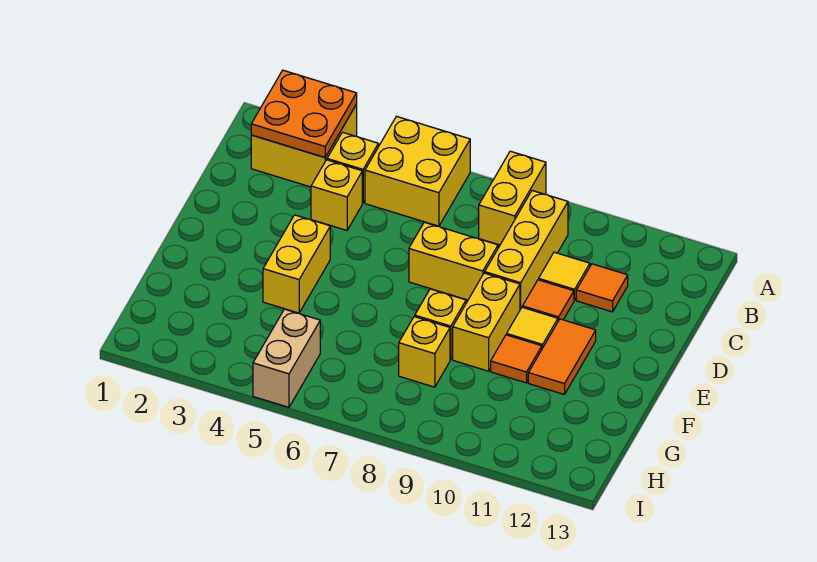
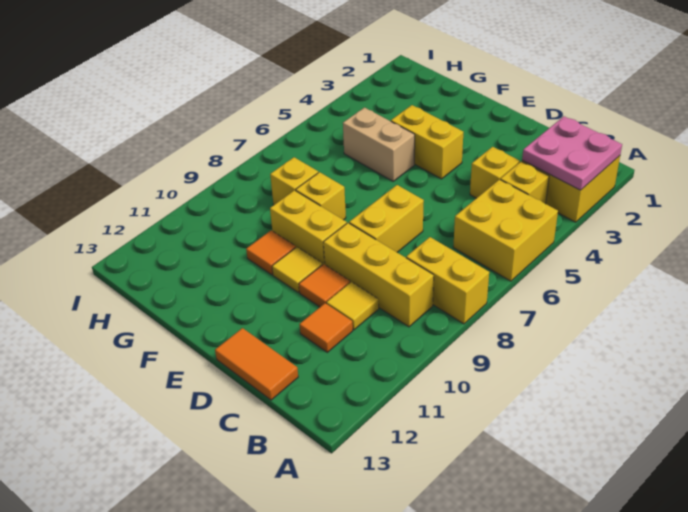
orange 2x2 plate [251,70,357,157] -> pink 2x2 plate [522,116,622,190]
orange 1x2 tile [528,319,596,395] -> orange 1x2 tile moved to [215,328,298,400]
tan 1x2 brick [253,309,320,407] -> tan 1x2 brick moved to [343,108,415,181]

